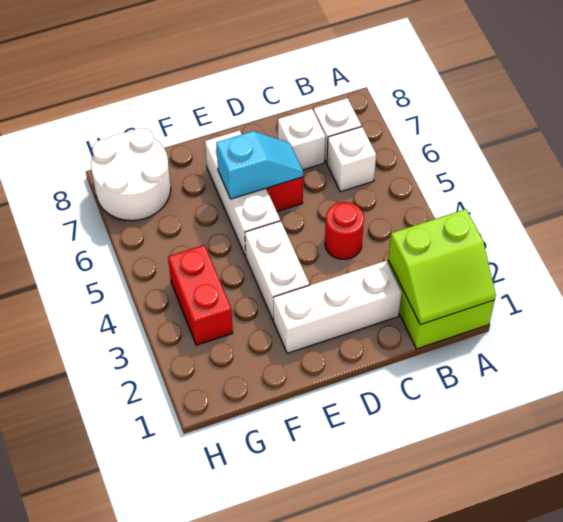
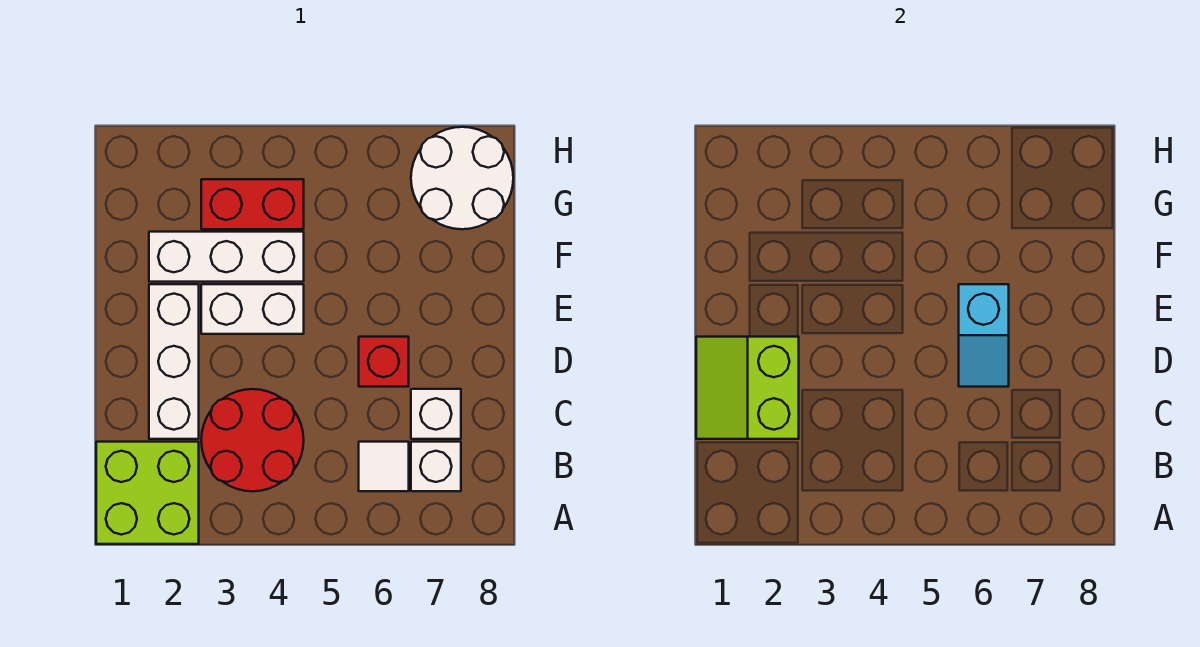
lime 2x2 slope [388,209,496,325] -> lime 2x2 slope moved to [696,337,799,439]
white 1x1 brick [327,127,376,192] -> white 1x1 tile [359,442,409,491]
red 1x1 round brick [325,202,364,259] -> red 2x2 round brick [201,389,304,491]
white 1x3 brick [205,131,280,256] -> white 1x3 brick moved to [149,232,304,282]

